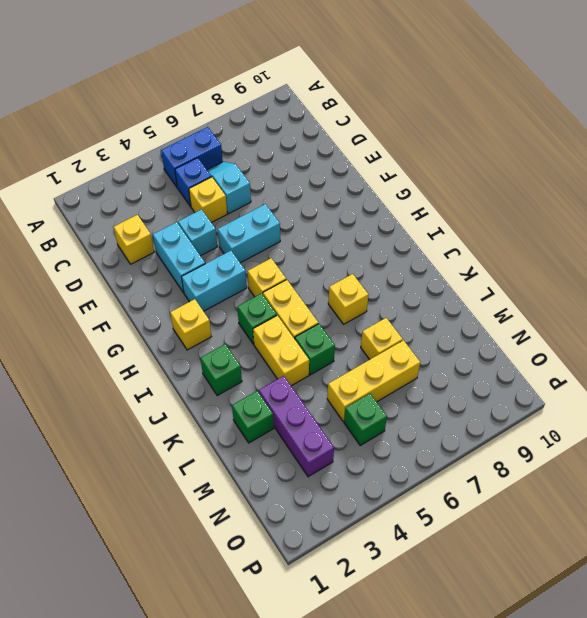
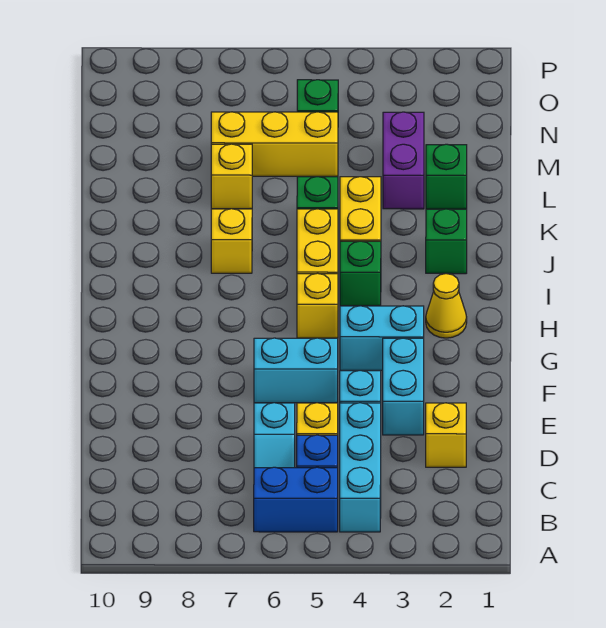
none -> cyan 1x3 brick [340,403,381,532]
yellow 1x1 brick [170,299,211,350] -> yellow 1x1 cone [426,274,467,338]
purple 1x3 brick [259,376,334,477] -> purple 1x2 brick [383,112,424,209]

